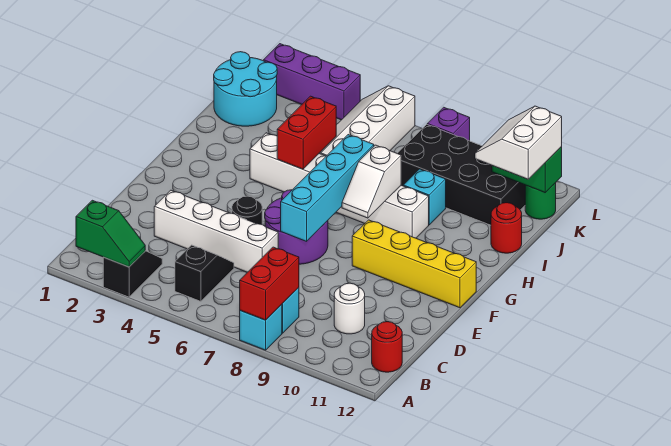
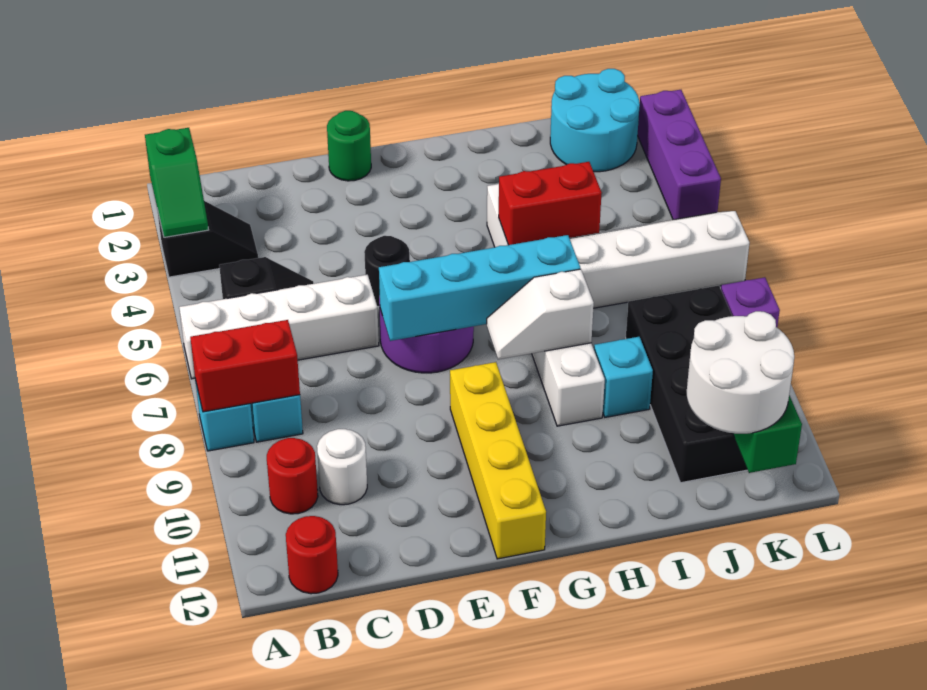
white 1x4 brick [154,190,278,272] -> white 1x4 brick turned to [179,275,379,379]
red 1x1 round brick [491,203,522,253] -> red 1x1 round brick moved to [267,438,318,514]
white 2x2 slope [475,106,562,179] -> white 2x2 round brick [687,311,794,434]
green 1x1 round brick [525,183,556,219] -> green 1x1 round brick moved to [327,111,371,181]

